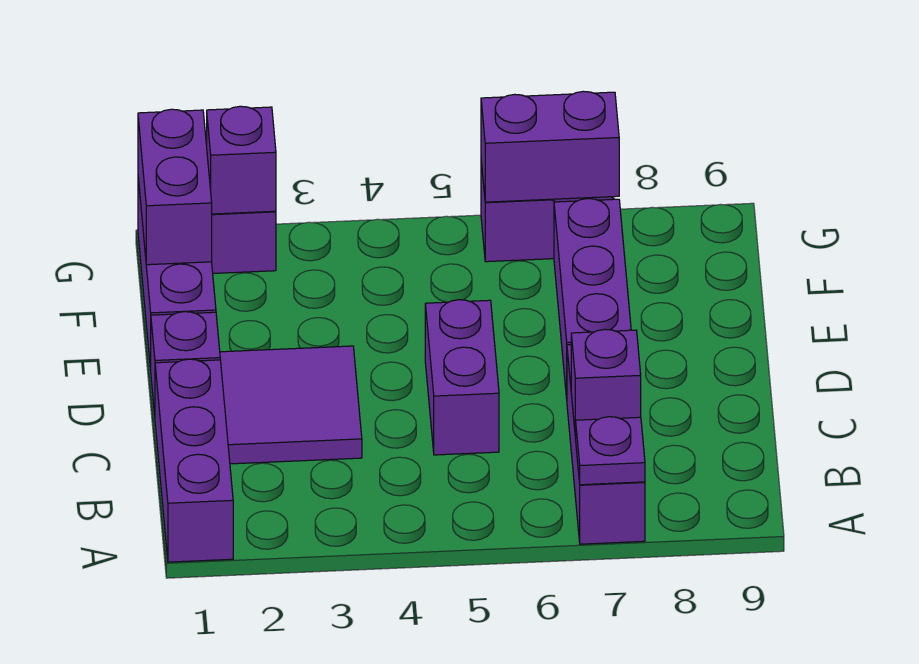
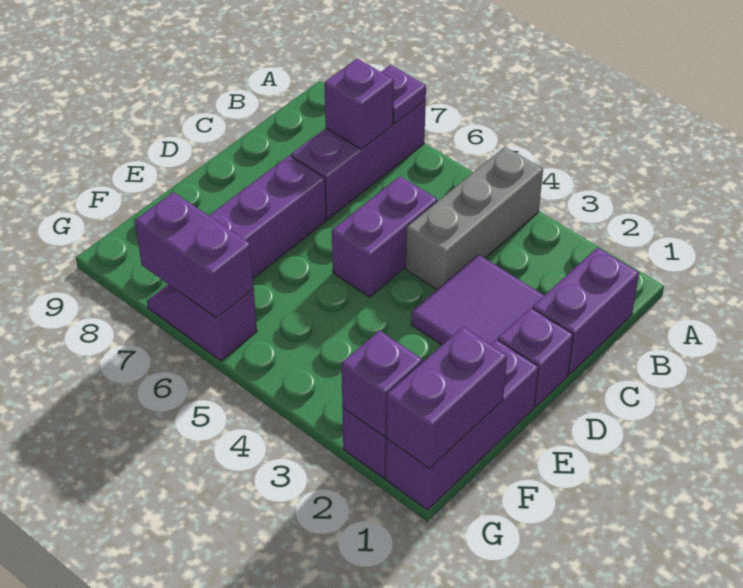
purple 1x3 brick [155,359,233,562] -> purple 1x2 brick [533,247,639,375]
none -> grey 1x3 brick [406,147,543,289]

